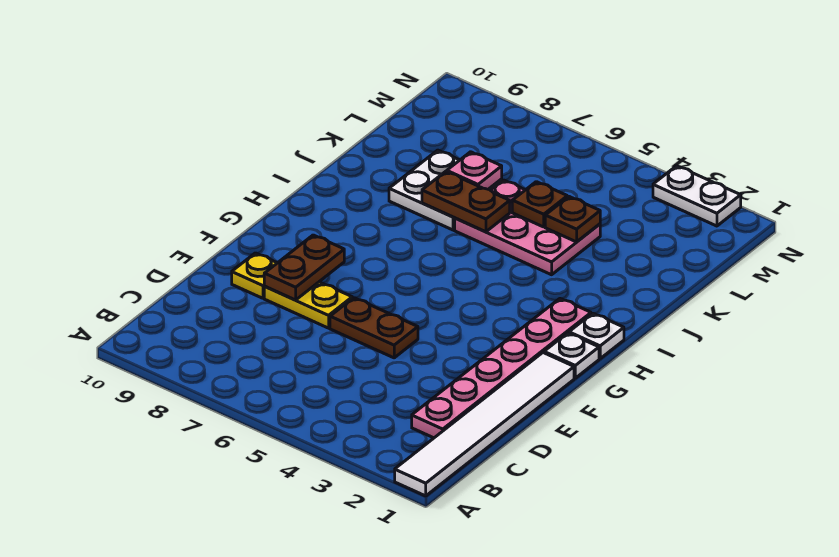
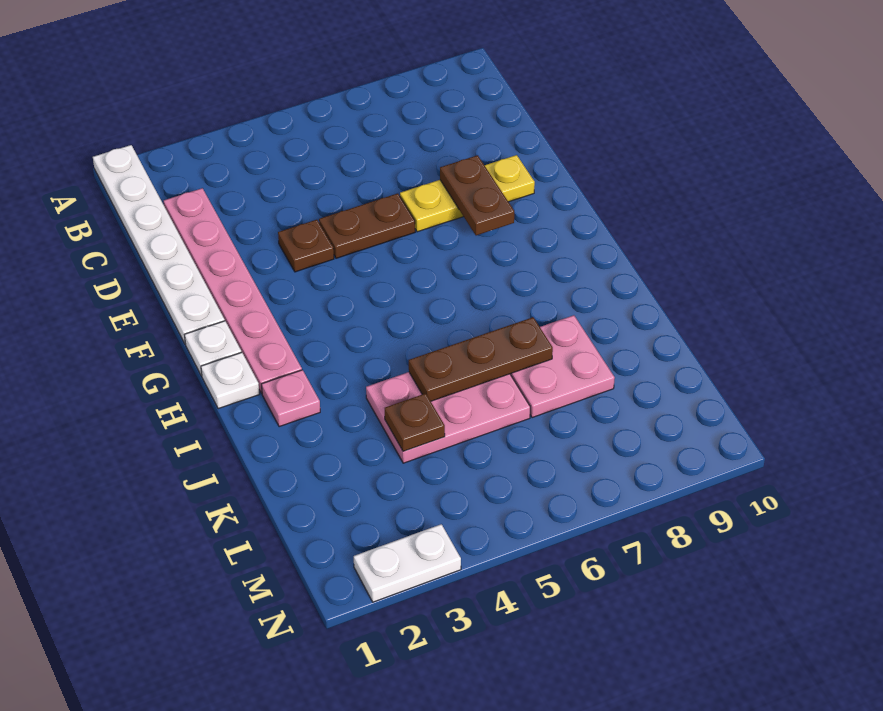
white 1x6 tile [395,353,574,496] -> white 1x6 plate [93,145,225,344]
brown 1x2 plate [422,171,510,232] -> brown 1x3 plate [409,317,553,401]
white 2x2 plate [389,150,502,230] -> pink 2x2 plate [510,315,615,418]
brown 1x1 plate [512,182,567,227] -> brown 1x1 plate moved to [278,220,334,272]
pink 1x1 plate [447,152,502,189] -> pink 1x1 plate moved to [262,370,320,427]

